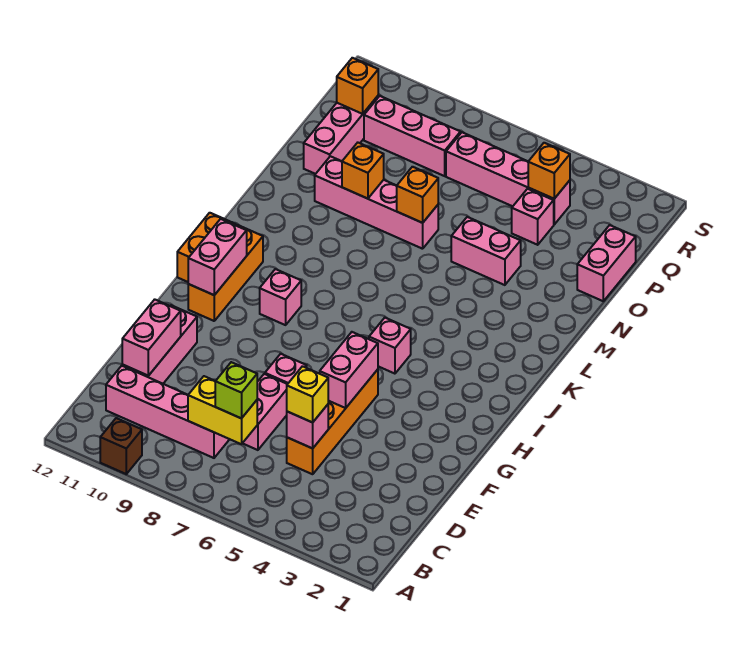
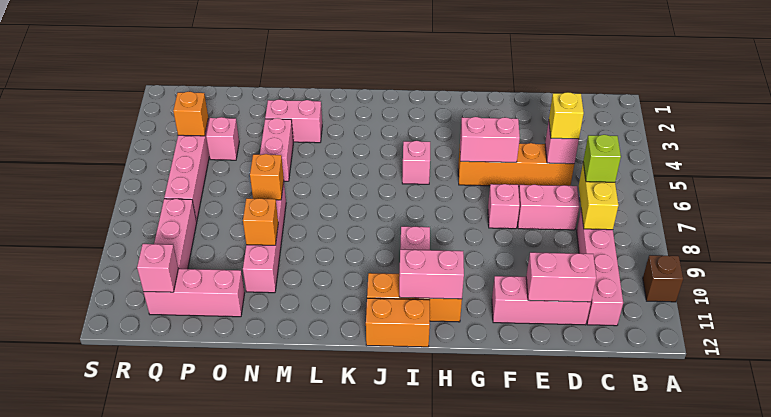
pink 1x2 brick [577,225,636,301] -> pink 1x2 brick moved to [265,99,322,143]
orange 1x1 brick [337,58,378,114] -> pink 1x1 brick [137,244,178,292]

